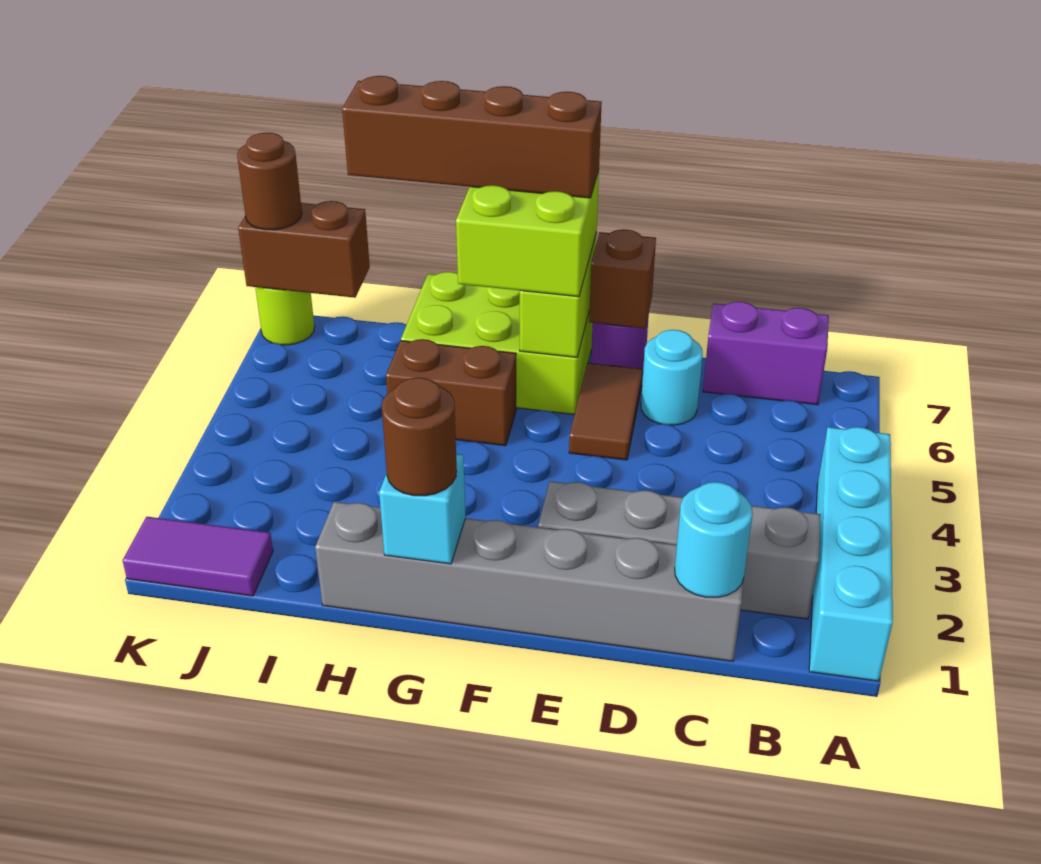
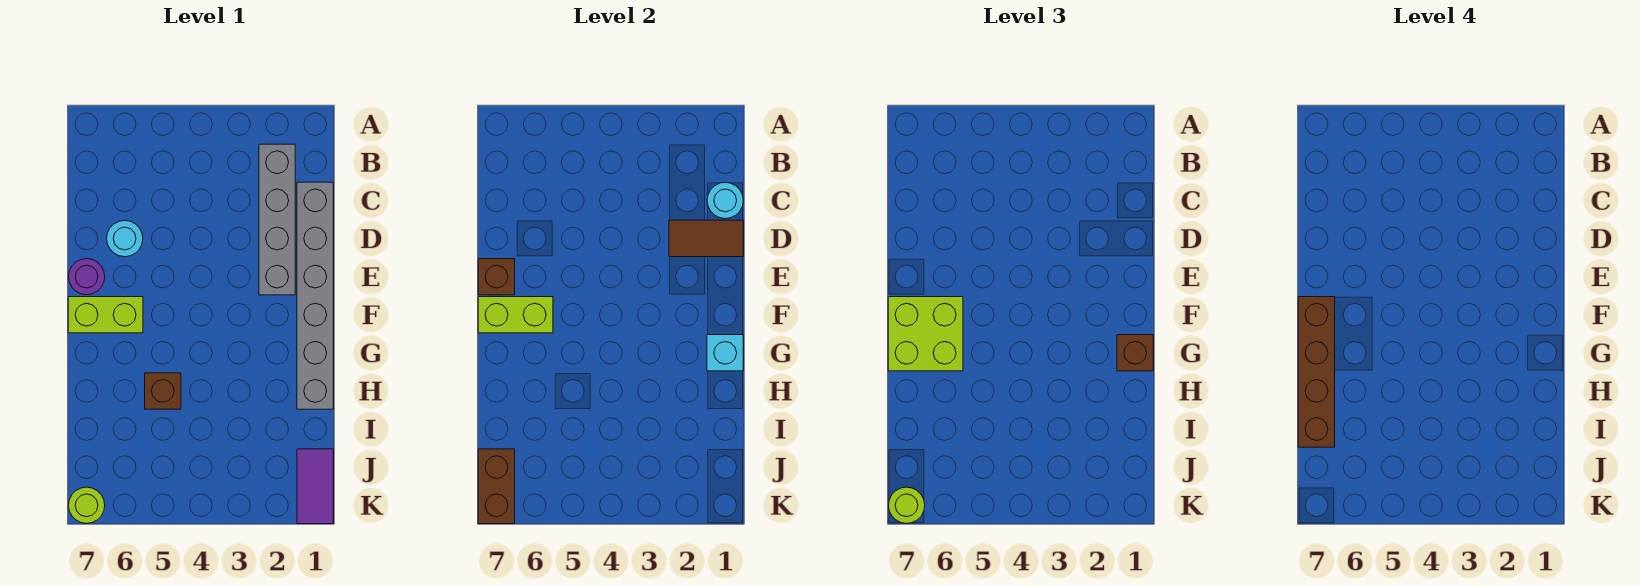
cyan 1x4 brick [809,427,893,681] -> none
purple 1x2 brick [703,302,829,405] -> none
brown 1x2 tile [569,363,643,460] -> brown 1x2 tile moved to [669,220,743,257]
lime 2x3 brick [401,272,593,415] -> lime 1x2 brick [68,297,143,333]
brown 1x1 round brick [382,378,457,496] -> brown 1x1 brick [1117,335,1153,371]
brown 1x2 brick [386,339,516,446] -> brown 1x1 brick [145,373,181,409]
brown 1x1 round brick [237,133,302,230] -> lime 1x1 round brick [889,487,925,523]

